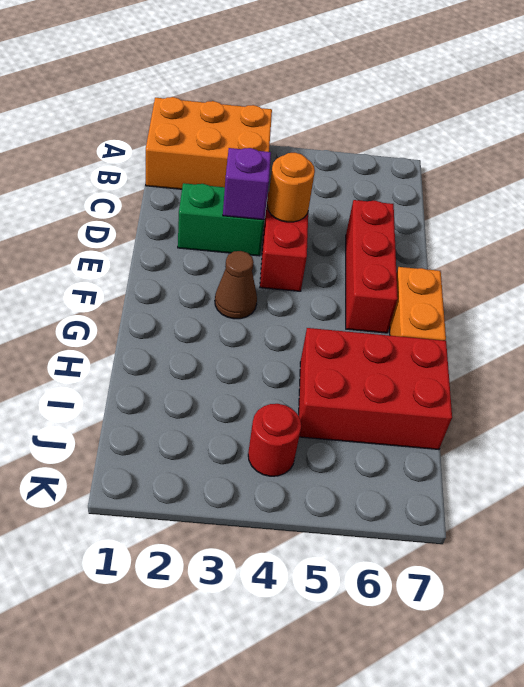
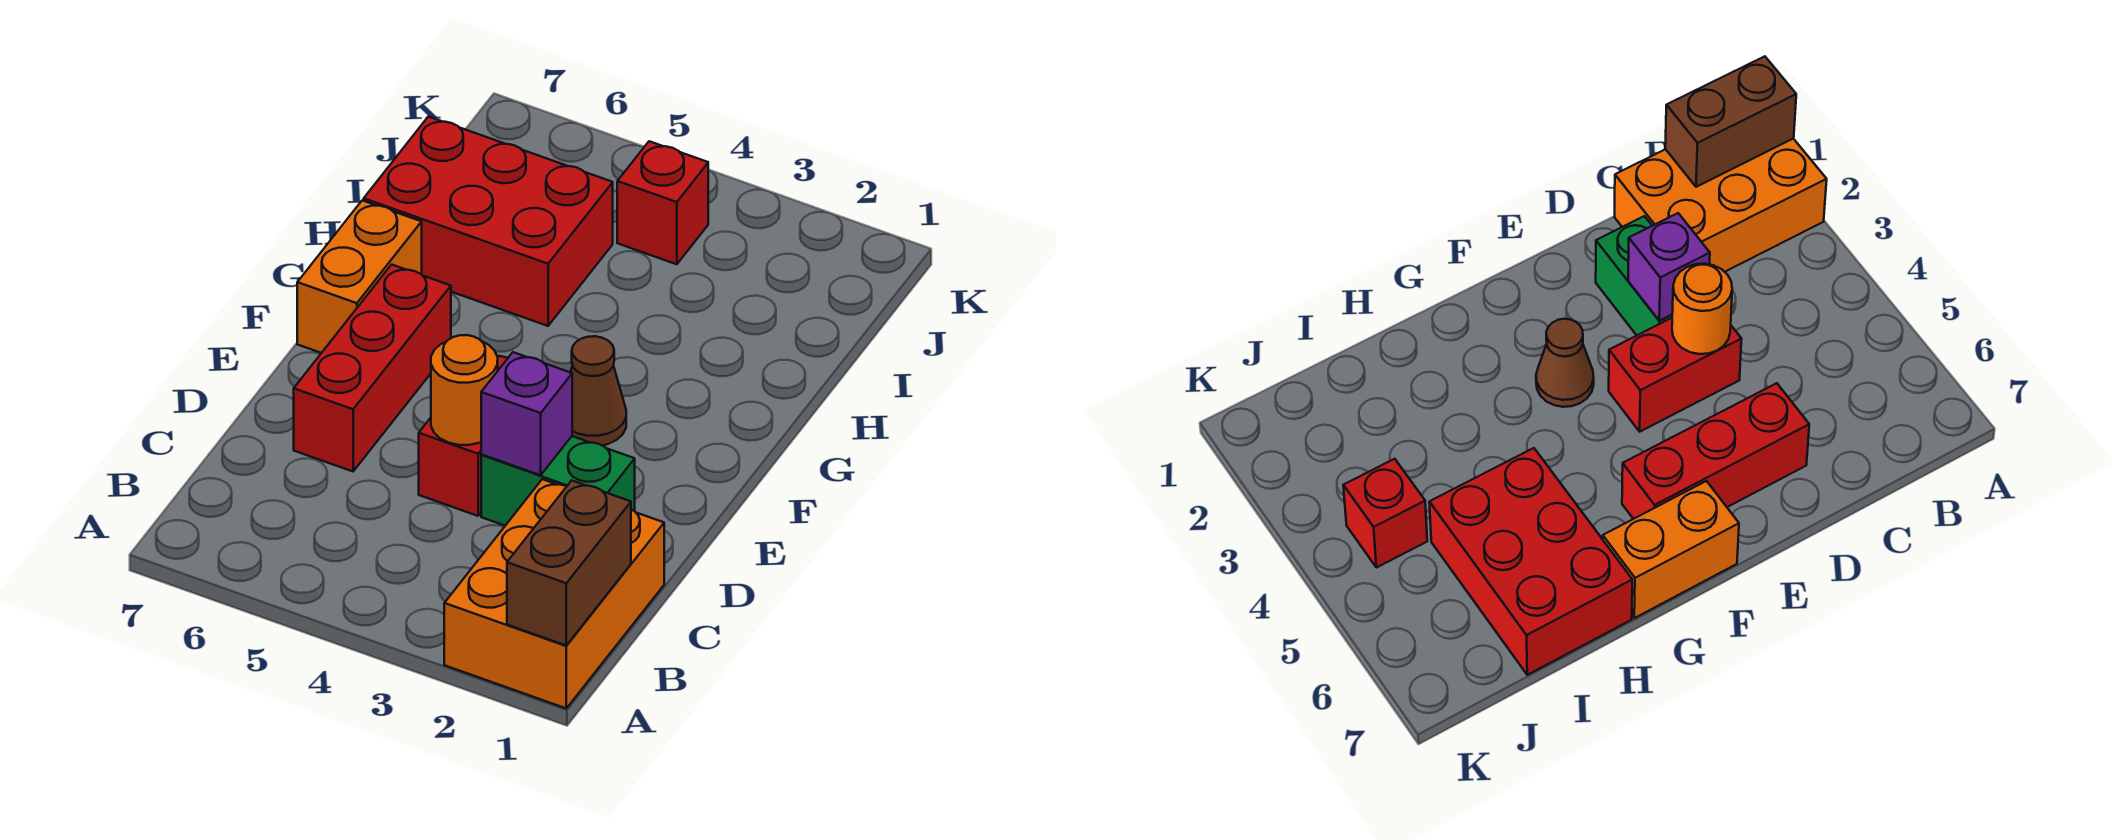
orange 2x3 brick [146,97,272,189] -> orange 2x3 brick turned to [444,479,664,708]
none -> brown 1x2 brick [507,481,631,646]
red 1x1 round brick [248,404,301,476] -> red 1x1 brick [617,141,708,264]

